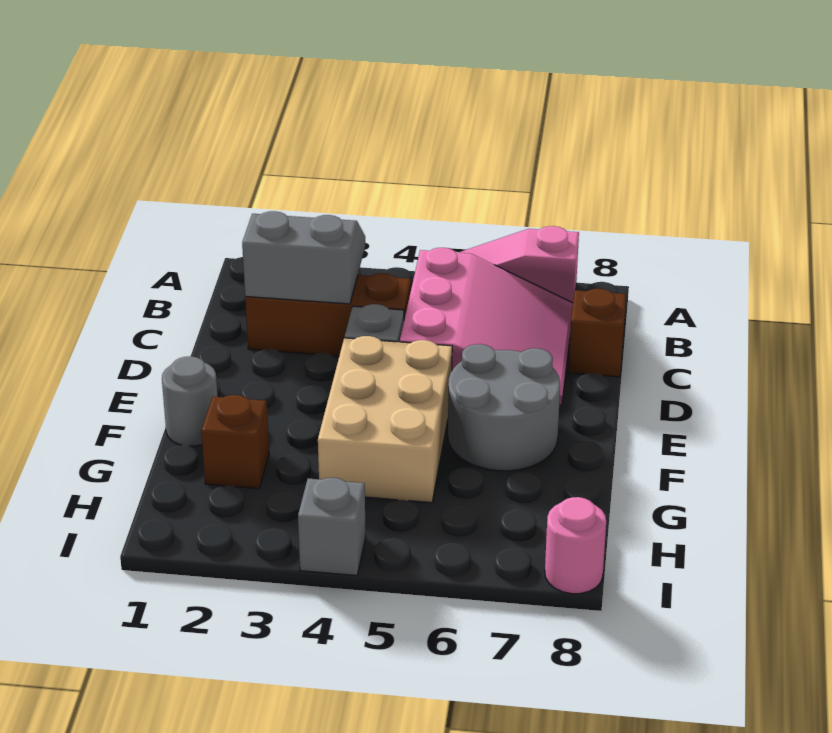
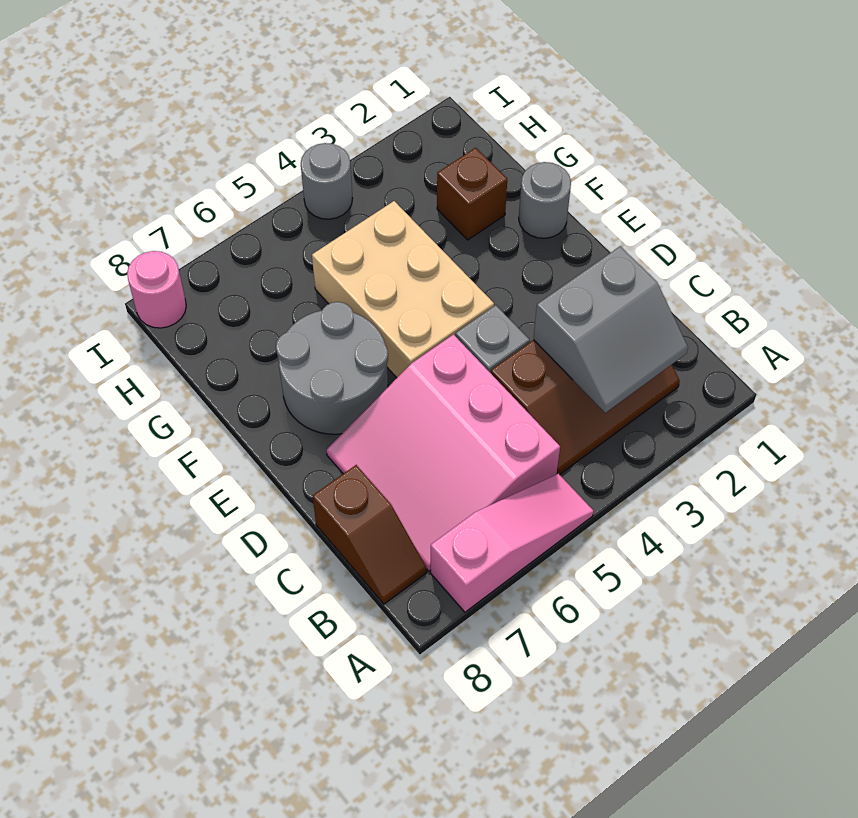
grey 1x1 brick [298,478,366,575] -> grey 1x1 round brick [301,143,353,219]

